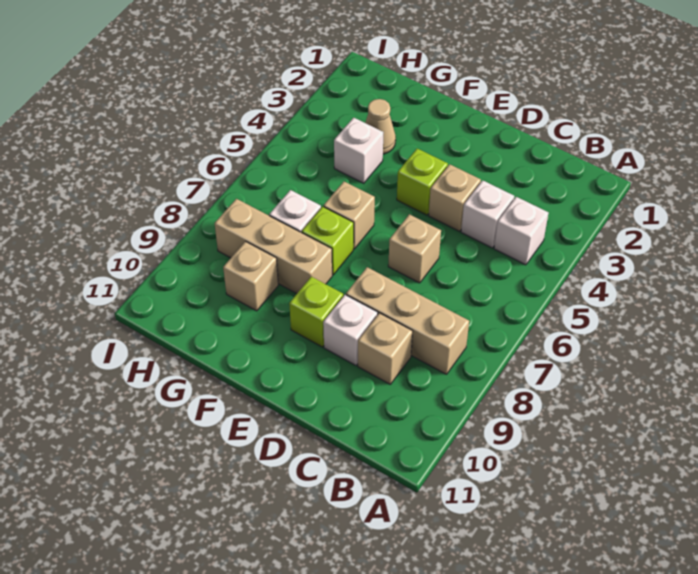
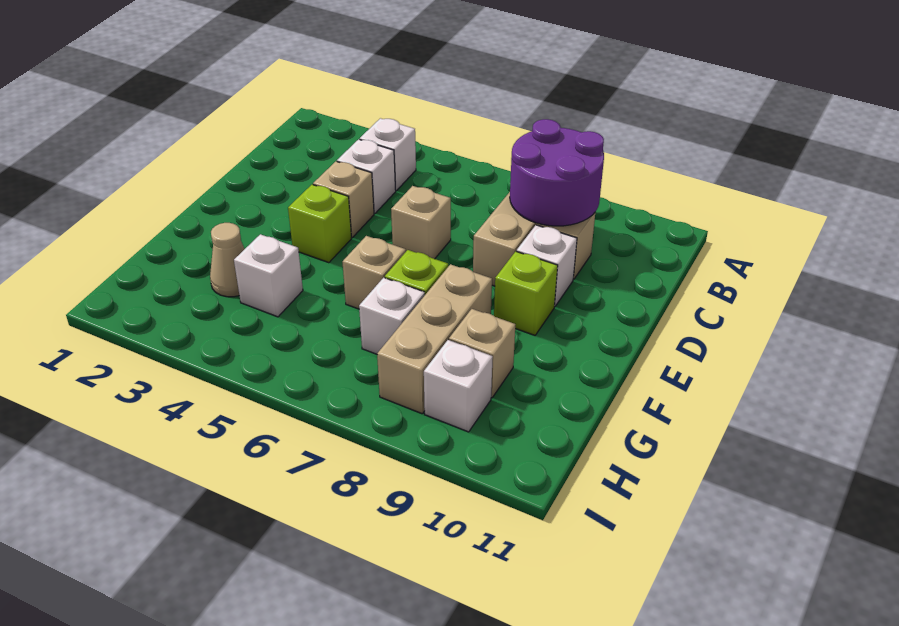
none -> purple 2x2 round brick [510,119,604,226]
none -> white 1x1 brick [424,340,493,432]

